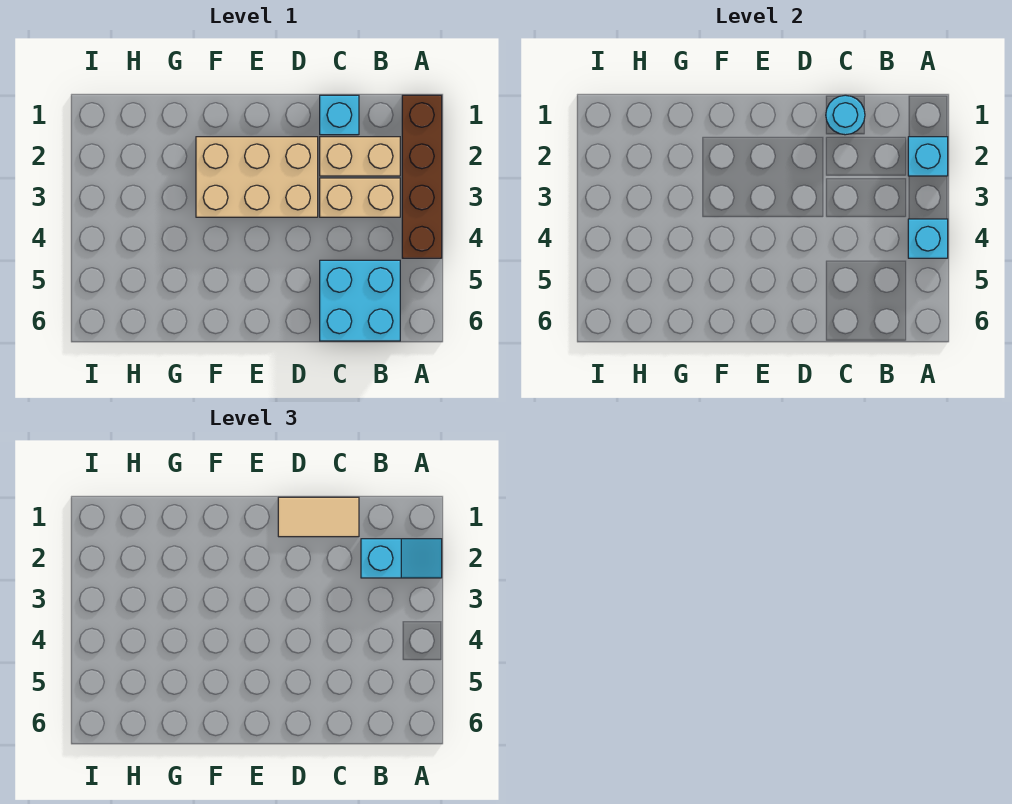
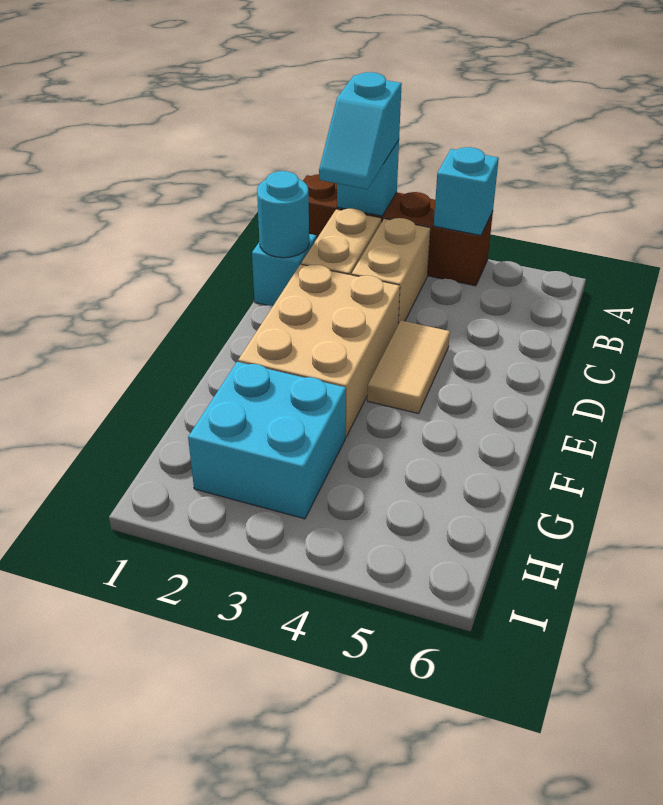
cyan 1x2 slope [361,539,442,578] -> cyan 1x2 slope turned to [319,72,402,189]
cyan 2x2 brick [320,260,400,341] -> cyan 2x2 brick moved to [188,362,346,519]
tan 1x2 tile [278,497,359,537] -> tan 1x2 tile moved to [367,320,450,414]

